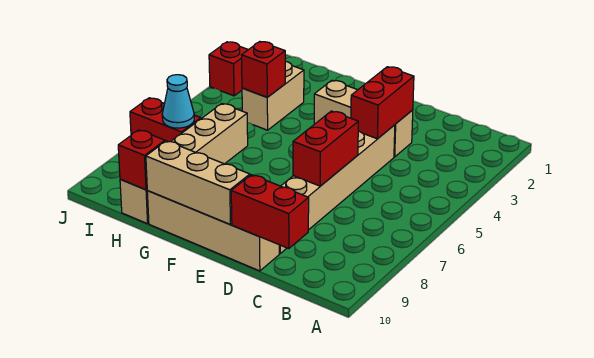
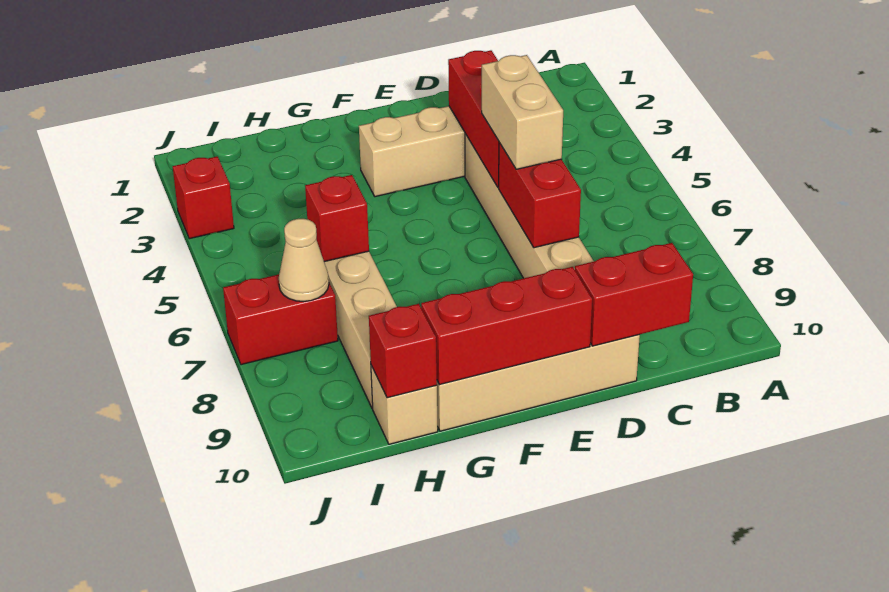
red 1x2 brick [351,67,414,139] -> red 1x3 brick [448,50,499,187]
tan 1x3 brick [146,141,250,224] -> red 1x3 brick [421,267,592,385]
tan 1x2 brick [242,61,304,130] -> tan 1x2 brick moved to [482,55,563,169]
red 1x1 brick [242,42,285,97] -> red 1x1 brick moved to [305,175,369,262]
cyan 1x1 cone [162,75,194,128] -> tan 1x1 cone [279,219,329,301]

